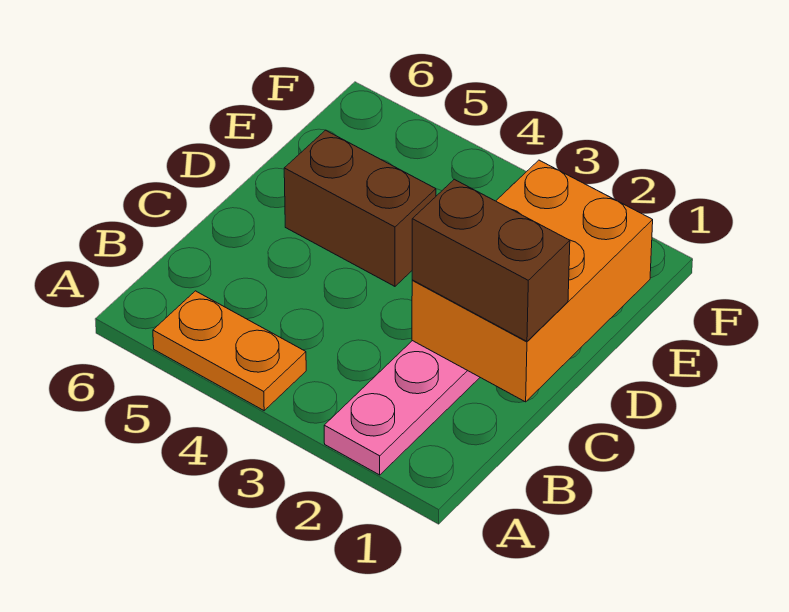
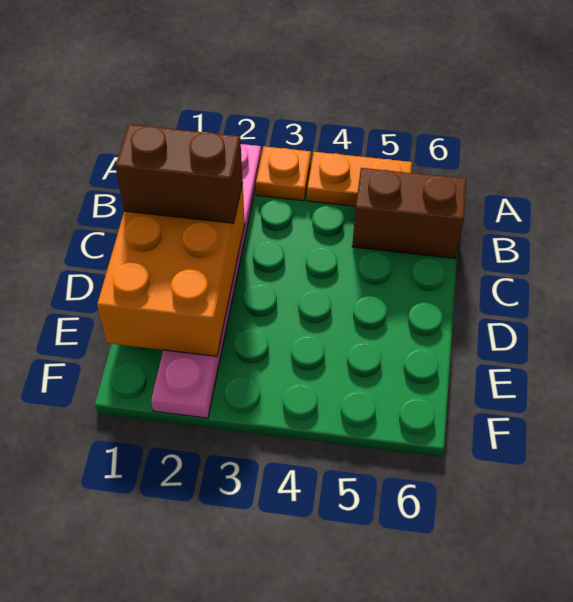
none -> orange 1x1 plate [256,146,311,201]
brown 1x2 brick [284,130,436,286] -> brown 1x2 brick moved to [352,168,466,258]

